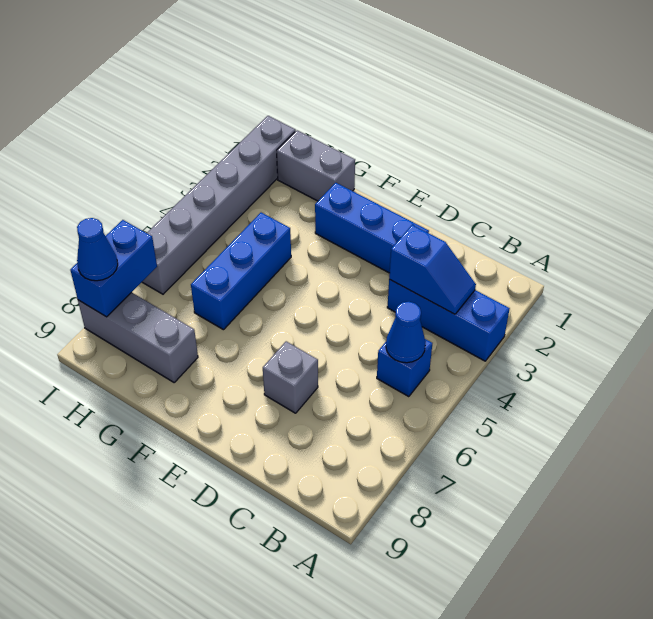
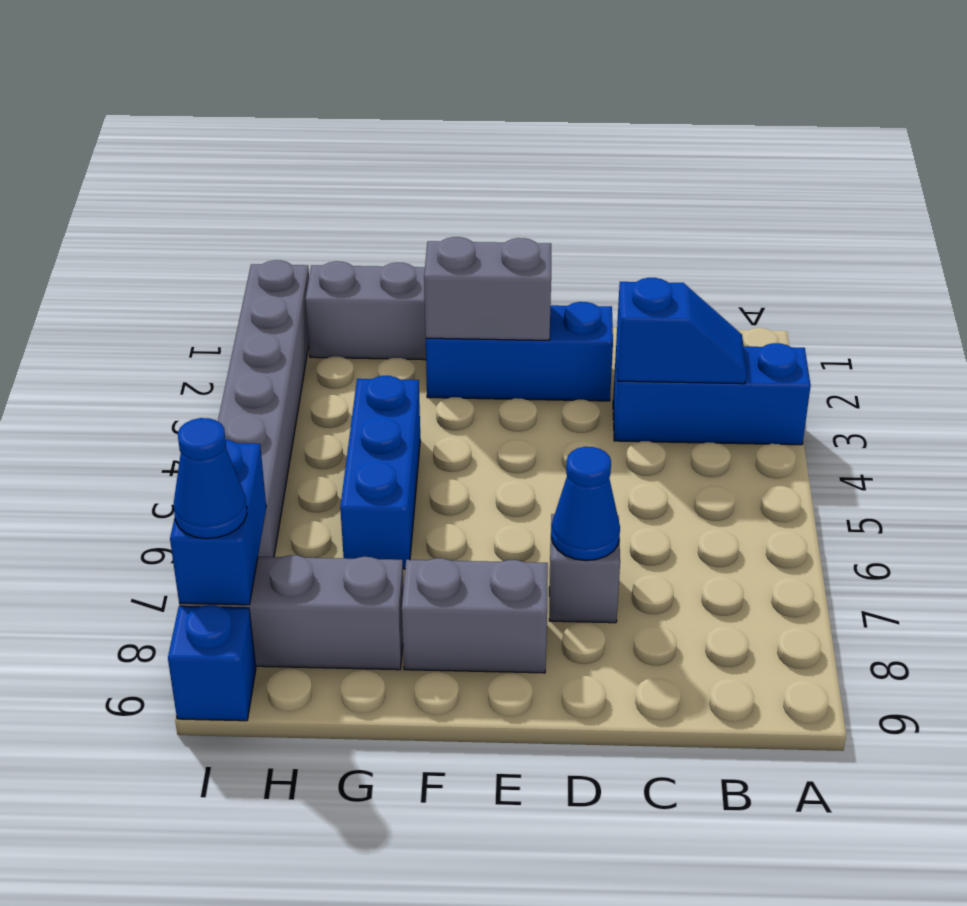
blue 1x1 brick [377,339,432,397] -> blue 1x1 brick moved to [168,605,256,721]
blue 1x1 cone [386,302,426,363] -> blue 1x1 cone moved to [551,447,620,561]
none -> grey 1x2 brick [424,237,551,340]
none -> grey 1x2 brick [402,558,548,673]

